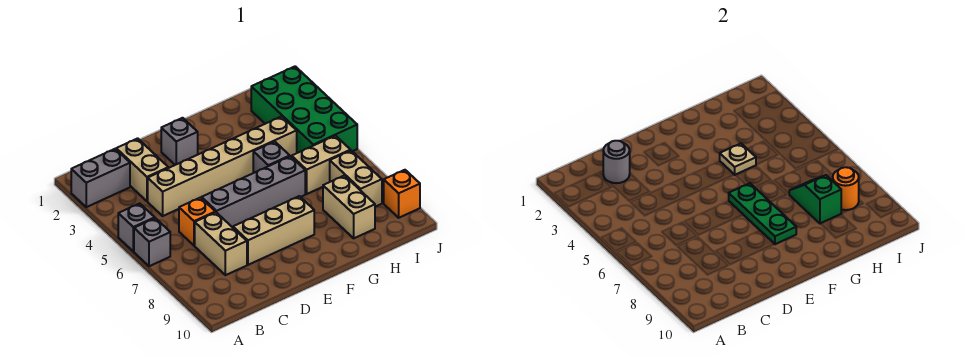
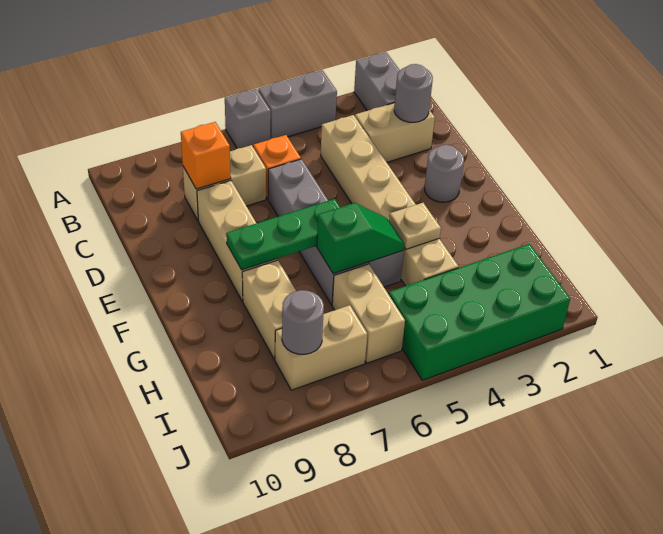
grey 1x1 brick [118,203,155,251] -> grey 1x2 brick [258,70,337,139]
grey 1x1 brick [161,118,198,165] -> grey 1x1 round brick [425,145,464,202]
green 1x2 slope [789,175,841,224] -> green 1x2 slope moved to [317,203,405,274]
tan 1x2 brick [323,176,375,238] -> tan 1x2 brick turned to [242,260,296,360]
orange 1x1 round brick [833,167,859,210] -> grey 1x1 round brick [282,290,324,354]
orange 1x1 brick [384,170,420,218] -> orange 1x1 brick moved to [181,122,231,189]

